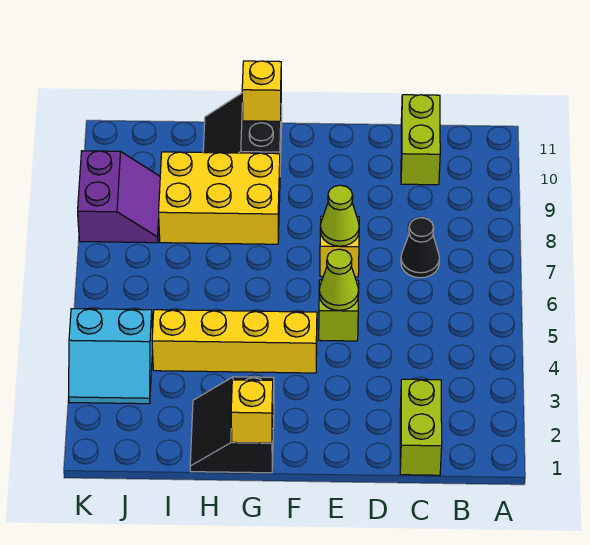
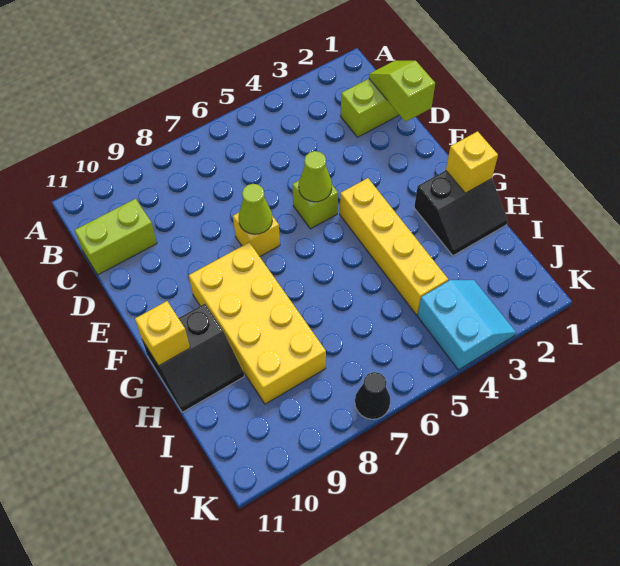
none -> lime 1x2 slope [369,60,435,122]
black 1x1 cone [401,218,439,278] -> black 1x1 cone moved to [355,372,390,419]
yellow 2x3 brick [159,152,280,244] -> yellow 2x4 brick [189,243,326,404]
purple 2x2 slope [78,151,160,243] -> none

